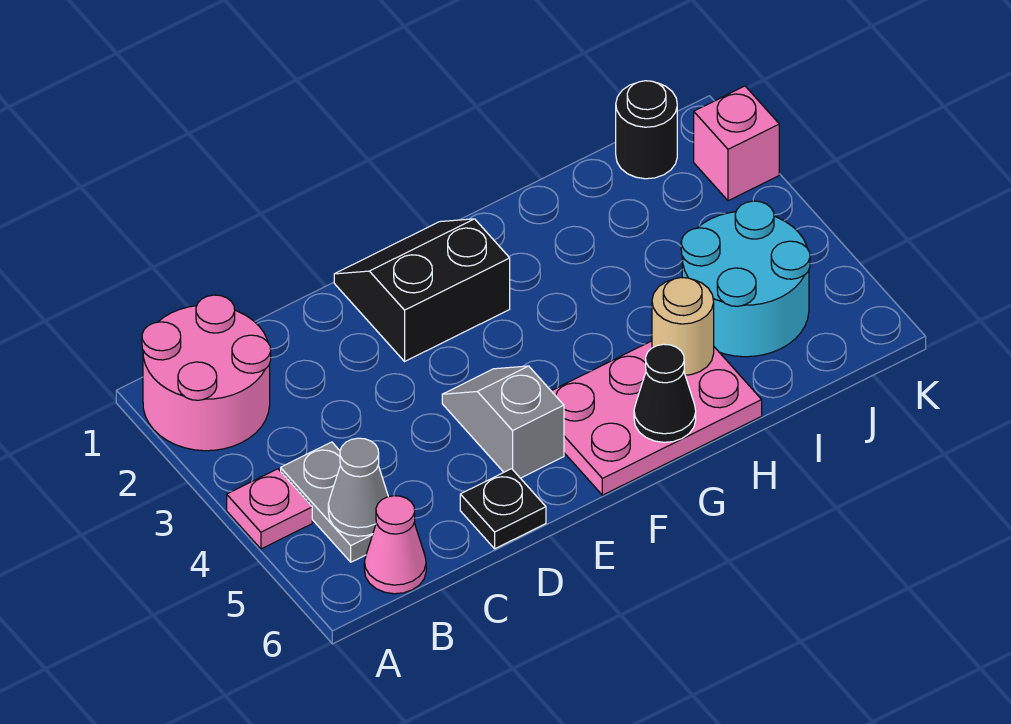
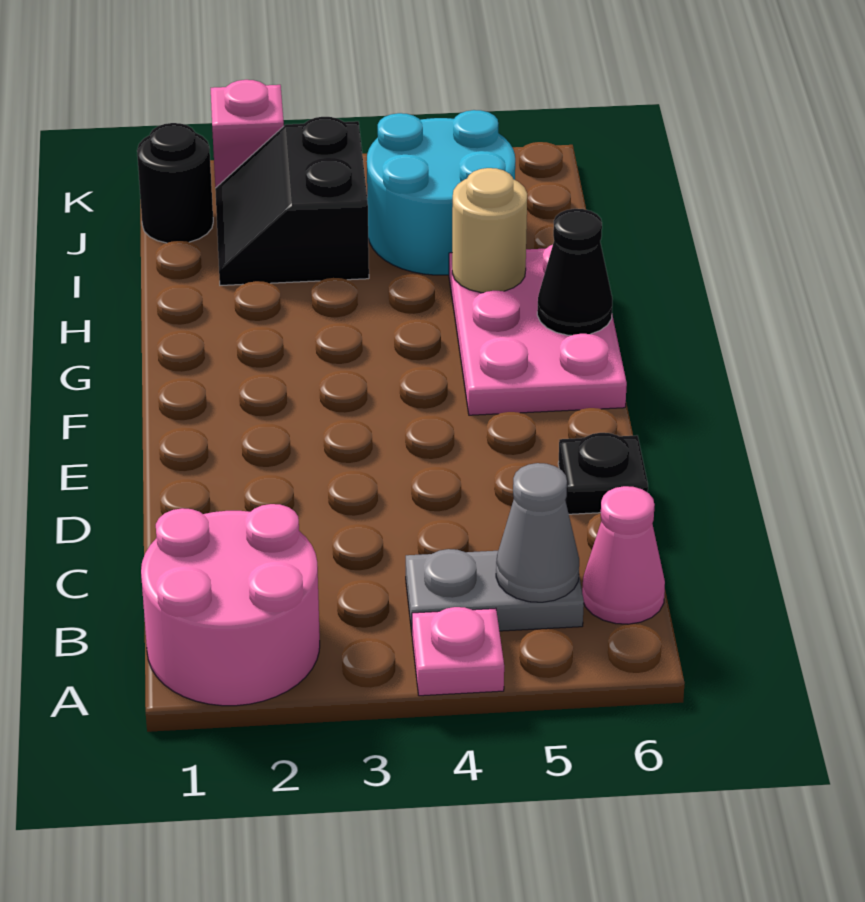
black 2x2 slope [334,219,510,361] -> black 2x2 slope moved to [215,117,369,285]
grey 1x2 slope [442,366,564,478] -> none

